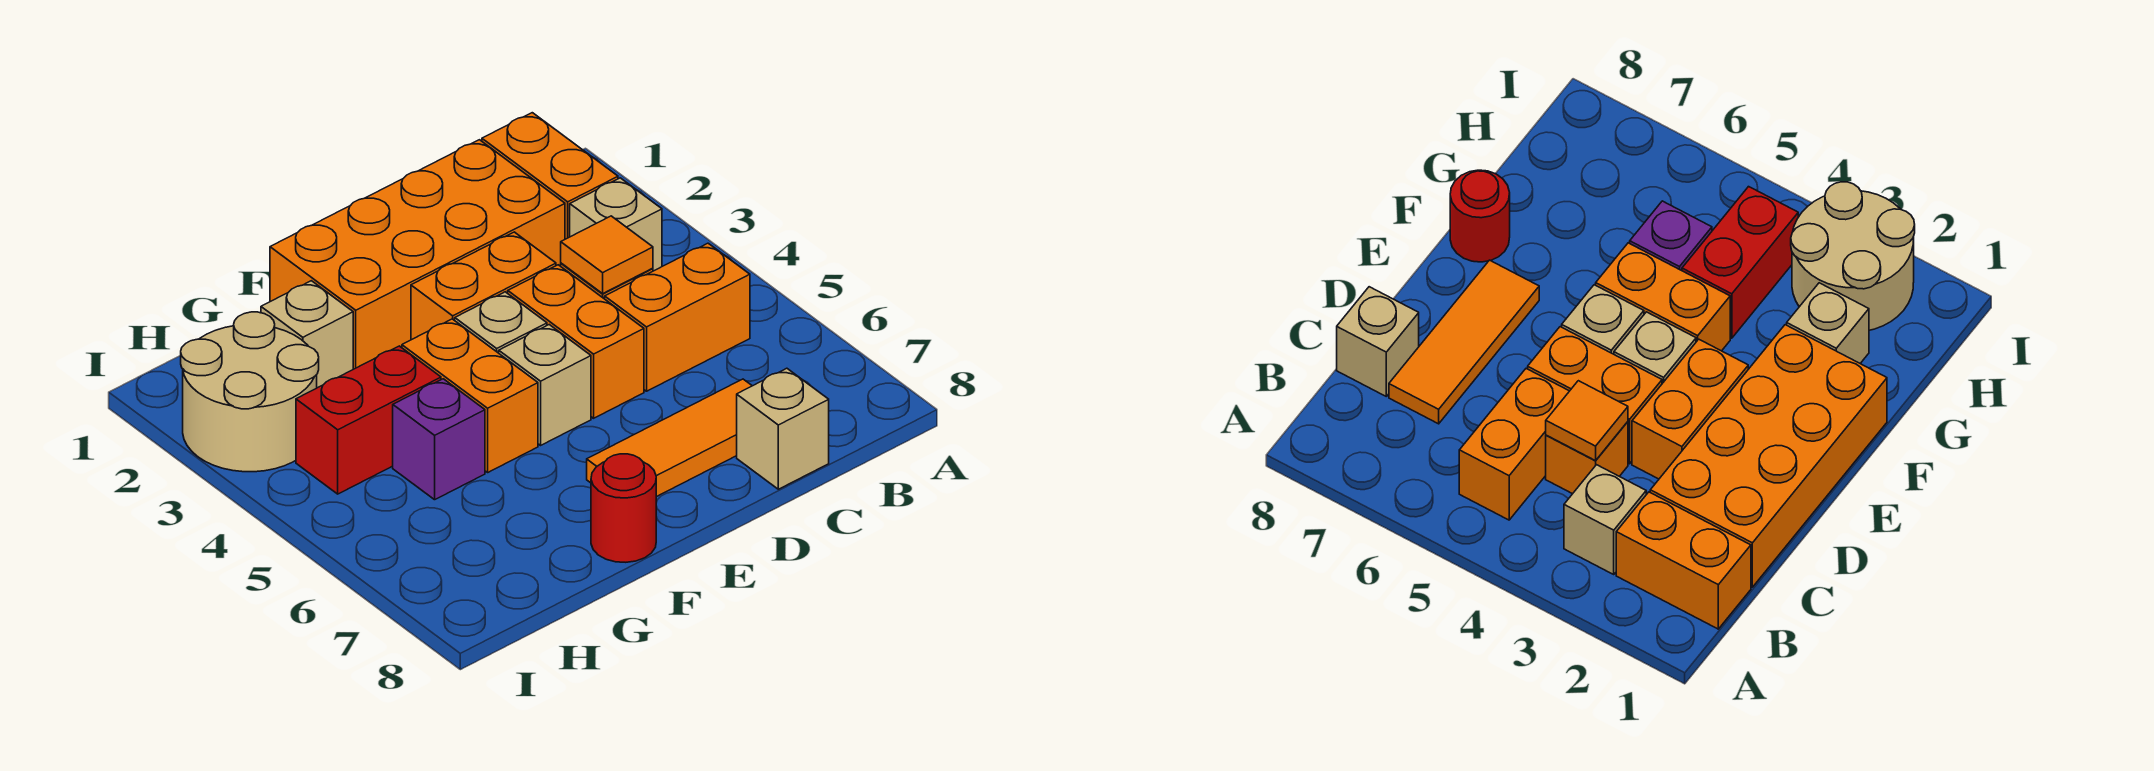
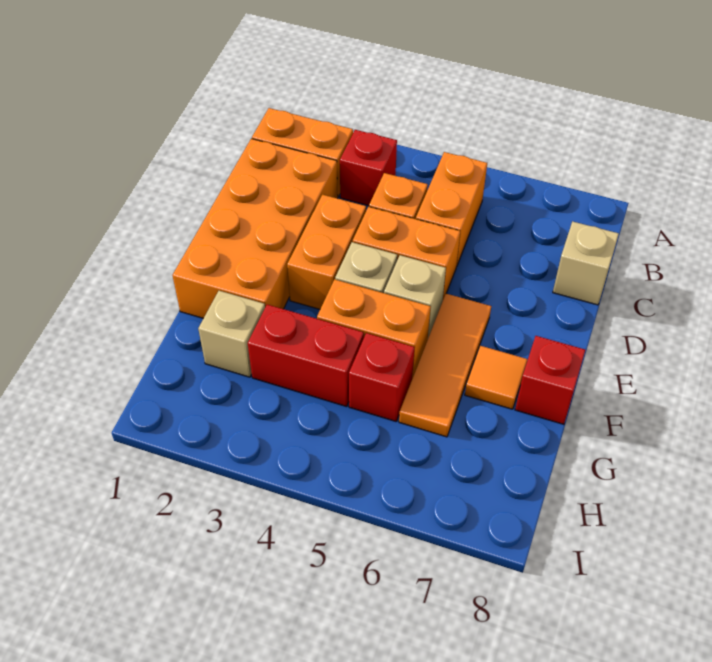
tan 1x1 brick [570,178,662,271] -> red 1x1 brick [340,130,397,206]
orange 1x1 tile [561,216,653,293] -> orange 1x1 tile moved to [465,346,528,409]
orange 1x3 tile [587,379,752,497] -> orange 1x3 tile moved to [399,294,491,437]
red 1x1 round brick [591,454,656,562] -> red 1x1 brick [515,336,585,424]
red 1x2 brick [296,346,441,494] -> red 1x2 brick turned to [248,305,364,407]
purple 1x1 brick [393,379,485,500] -> red 1x1 brick [349,333,415,421]
tan 2x2 round brick [181,312,319,472] -> none

